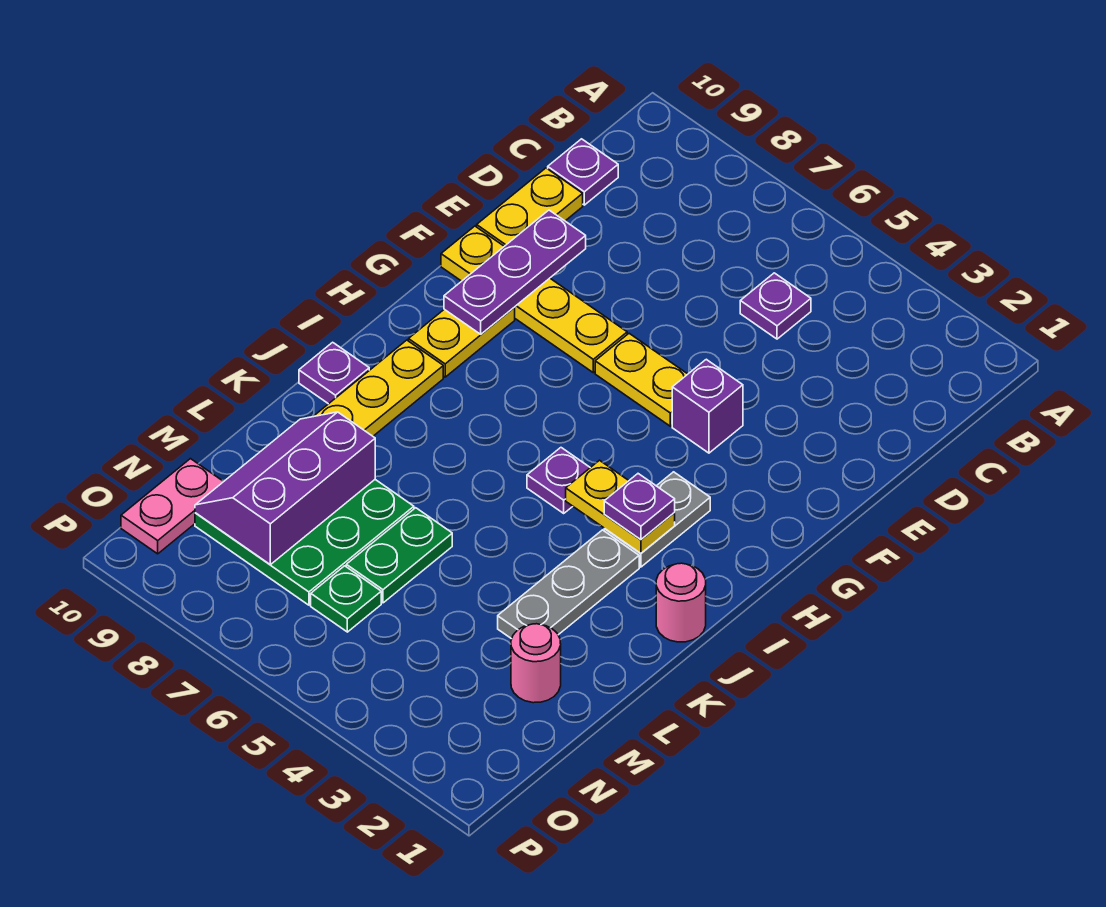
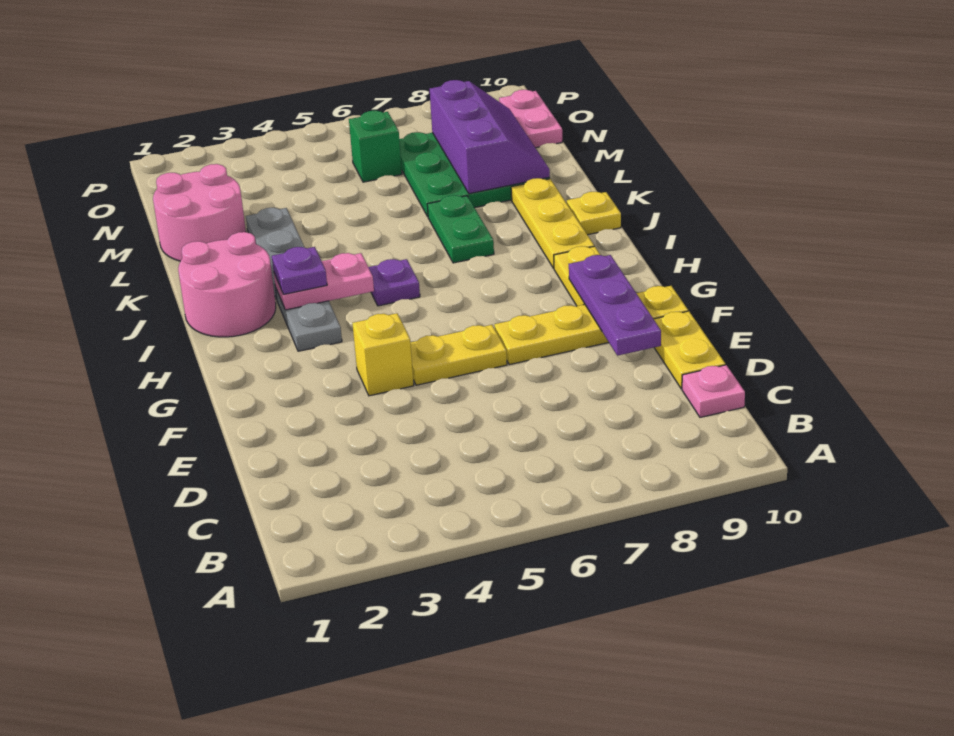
purple 1x1 plate [740,273,811,339] -> none
purple 1x1 plate [548,139,618,205] -> pink 1x1 plate [682,365,745,417]
purple 1x1 brick [672,359,743,453] -> yellow 1x1 brick [352,313,414,396]
yellow 1x2 plate [566,460,675,553] -> pink 1x2 plate [274,253,374,310]
pink 1x1 round brick [656,563,706,642] -> pink 2x2 round brick [178,232,276,337]
purple 1x1 plate [299,342,369,404] -> yellow 1x1 plate [567,192,621,235]
green 1x2 plate [346,508,452,603] -> green 1x2 plate moved to [427,195,494,263]
pink 1x1 round brick [511,624,561,703] -> pink 2x2 round brick [153,164,246,261]
green 1x1 plate [311,566,381,632] -> green 1x1 brick [349,111,402,182]

